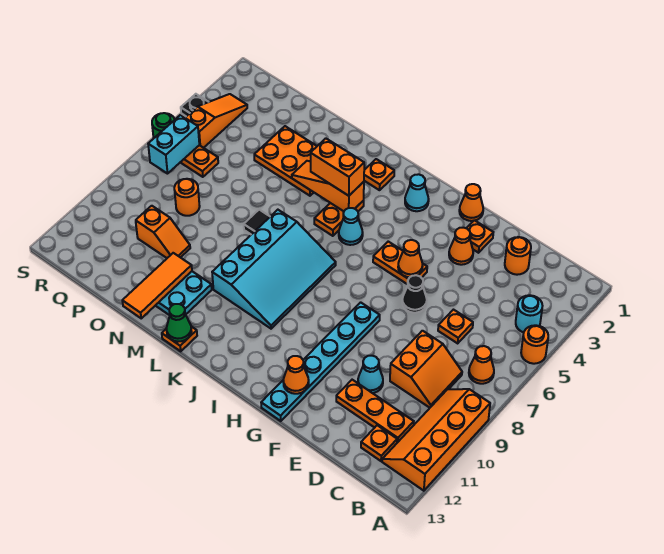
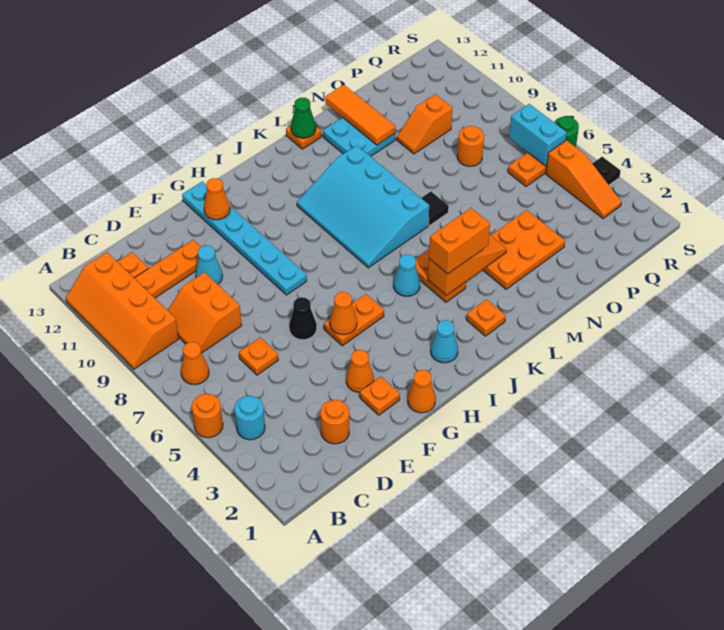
orange 2x4 slope [382,389,490,491] -> orange 2x4 slope turned to [66,252,179,369]

